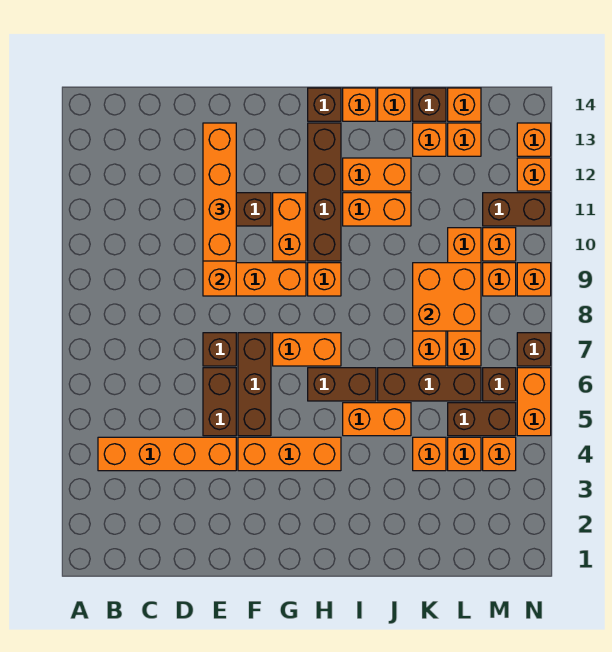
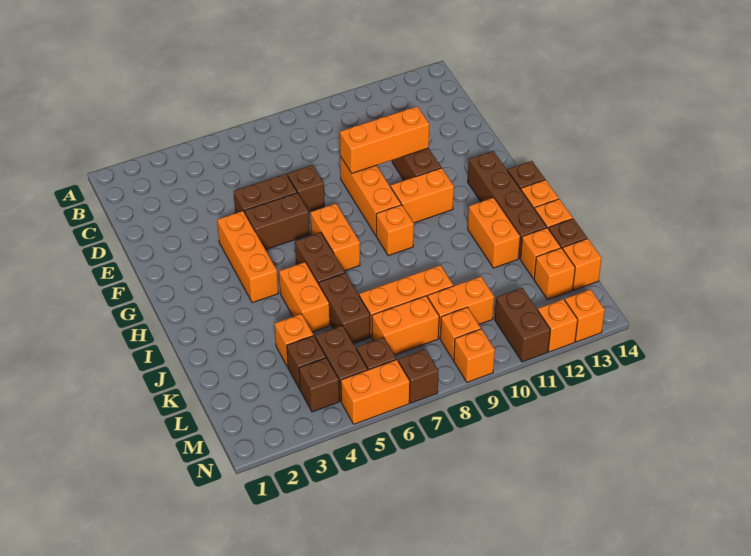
orange 1x4 brick [98,437,236,471] -> none
orange 1x4 brick [203,123,236,261] -> none
brown 1x3 brick [238,333,271,436] -> brown 1x2 brick [245,193,310,250]
brown 1x4 brick [308,123,341,261] -> brown 1x4 brick turned to [468,151,547,259]
orange 1x2 brick [343,193,411,226] -> none
brown 1x3 brick [378,368,481,401] -> brown 1x2 brick [319,273,370,343]
orange 2x2 brick [413,263,481,331] -> none
orange 1x1 brick [448,437,481,471] -> brown 1x1 brick [287,336,326,389]
orange 1x1 brick [483,437,516,471] -> brown 1x1 brick [299,358,339,412]
orange 1x1 brick [483,228,516,261] -> none

